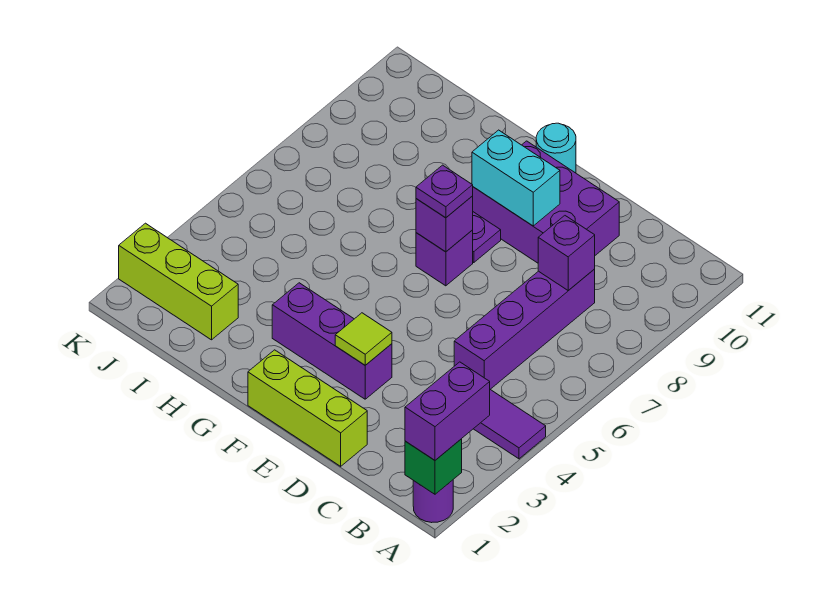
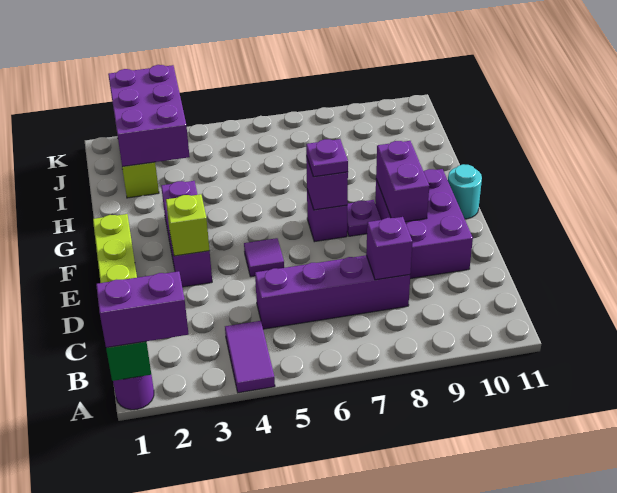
lime 1x1 tile [335,313,392,365] -> lime 1x1 brick [166,194,209,256]
none -> purple 1x1 tile [244,238,284,277]
cyan 1x2 brick [472,130,560,226] -> purple 1x2 brick [376,141,429,222]
none -> purple 2x3 brick [108,65,190,167]

